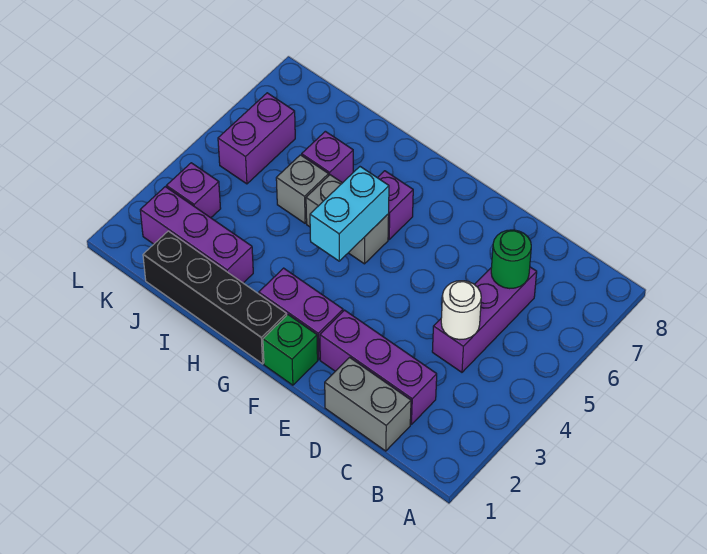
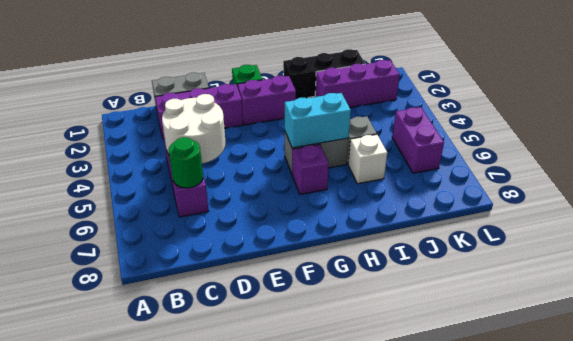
white 1x1 round brick [441,281,481,340] -> white 2x2 round brick [162,94,226,163]
black 1x4 brick [143,231,287,364] -> black 1x3 brick [283,49,365,99]
cyan 1x2 brick [310,167,389,261] -> cyan 1x2 brick turned to [285,93,351,148]
purple 1x1 brick [302,131,353,183] -> white 1x1 brick [348,134,387,184]
purple 1x1 brick [167,163,221,218] -> none

